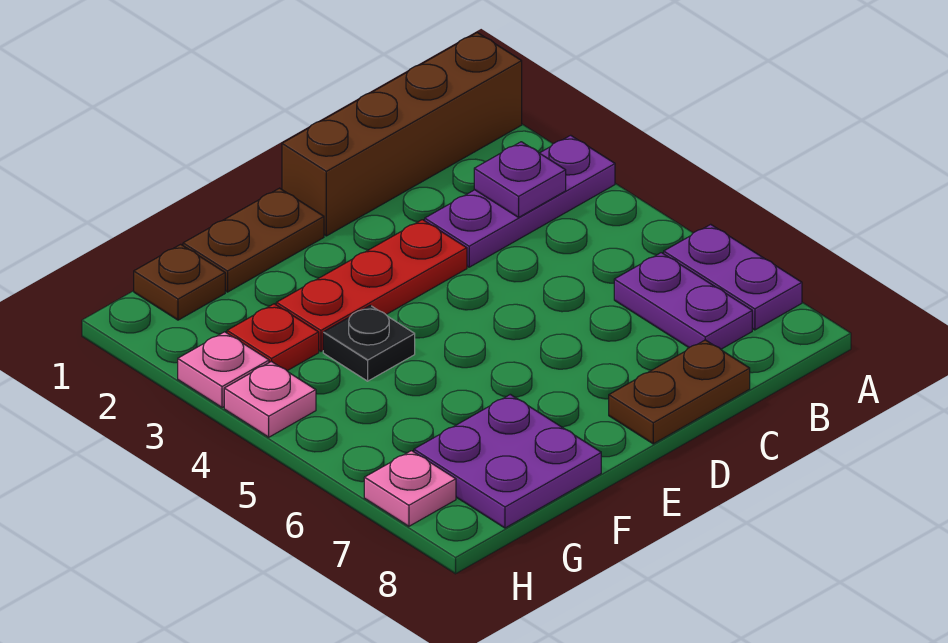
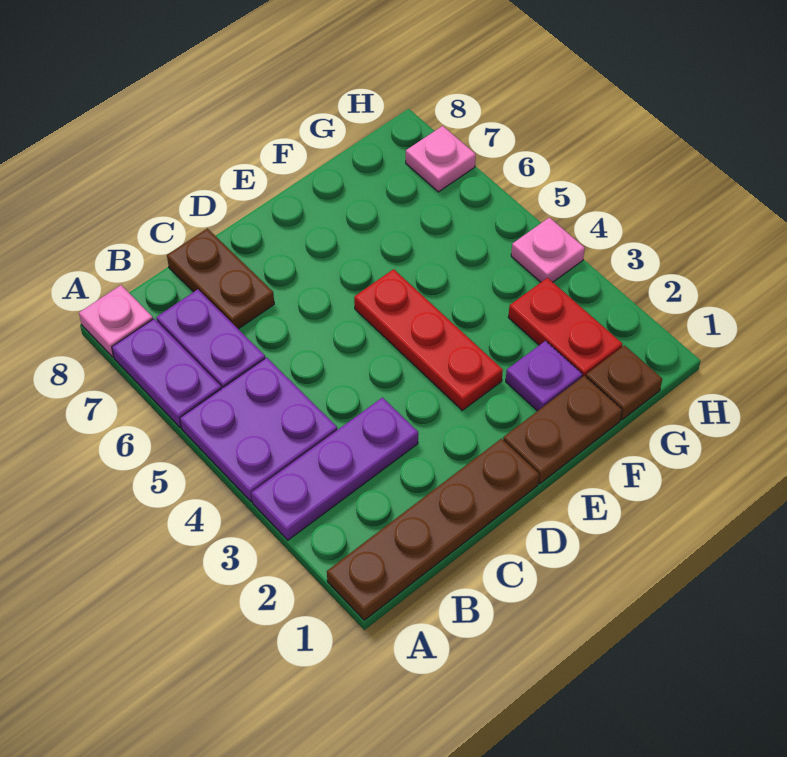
brown 1x4 brick [282,33,522,236] -> brown 1x4 plate [327,439,539,620]
purple 1x1 plate [474,142,566,217] -> purple 1x1 plate moved to [506,341,582,411]
brown 1x2 plate [609,340,750,444] -> brown 1x2 plate turned to [167,228,274,329]
red 1x3 plate [276,220,467,351] -> red 1x3 plate turned to [354,269,503,410]
black 1x1 plate [323,305,415,381] -> none
purple 2x2 plate [414,394,601,528] -> purple 2x2 plate moved to [180,358,337,502]
red 1x1 plate [227,304,319,371] -> red 1x2 plate [508,278,623,377]
pink 1x1 plate [178,332,269,408] -> pink 1x1 plate moved to [79,285,153,357]

